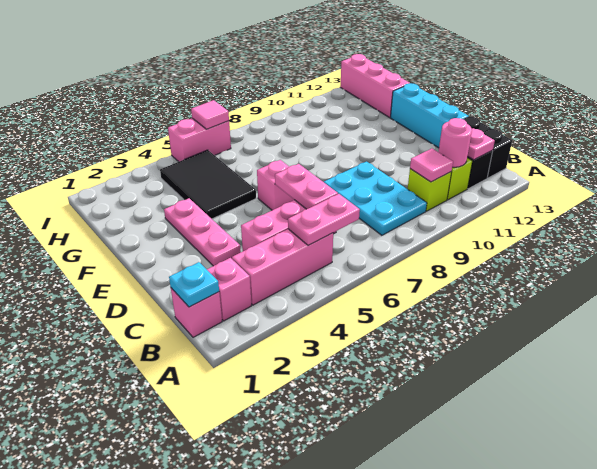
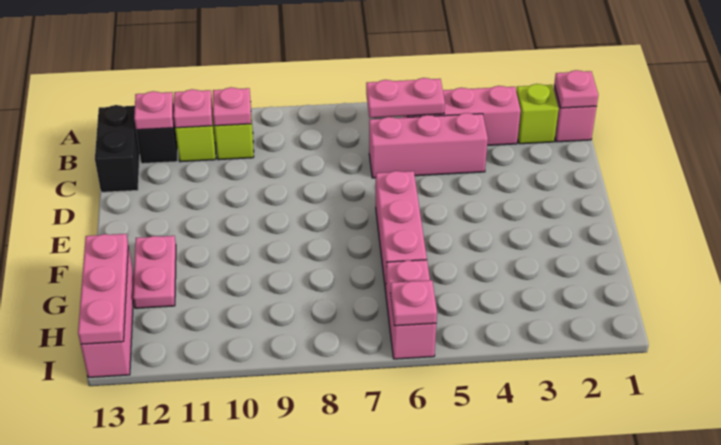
cyan 1x1 plate [169,262,219,307] -> pink 1x1 plate [554,70,598,108]
pink 1x1 brick [207,258,251,321] -> lime 1x1 brick [516,84,559,144]
cyan 2x3 plate [324,162,427,235] -> none
pink 1x1 tile [410,149,453,182] -> pink 1x1 plate [213,87,251,126]
pink 1x1 round brick [439,118,472,167] -> pink 1x1 plate [174,89,212,128]
pink 1x2 plate [275,164,338,209] -> pink 1x2 plate moved to [133,236,176,308]
pink 1x3 plate [164,198,241,266] -> pink 1x3 plate moved to [78,234,128,344]
cyan 1x3 brick [390,83,469,148] -> none
pink 1x1 brick [257,160,294,210] -> pink 1x3 brick [376,171,427,291]
black 2x3 tile [160,150,256,219] -> none
pink 1x2 brick [168,118,231,162] -> pink 1x2 brick turned to [386,260,436,359]
pink 1x1 tile [191,100,229,129] -> pink 1x1 plate [390,280,437,326]

